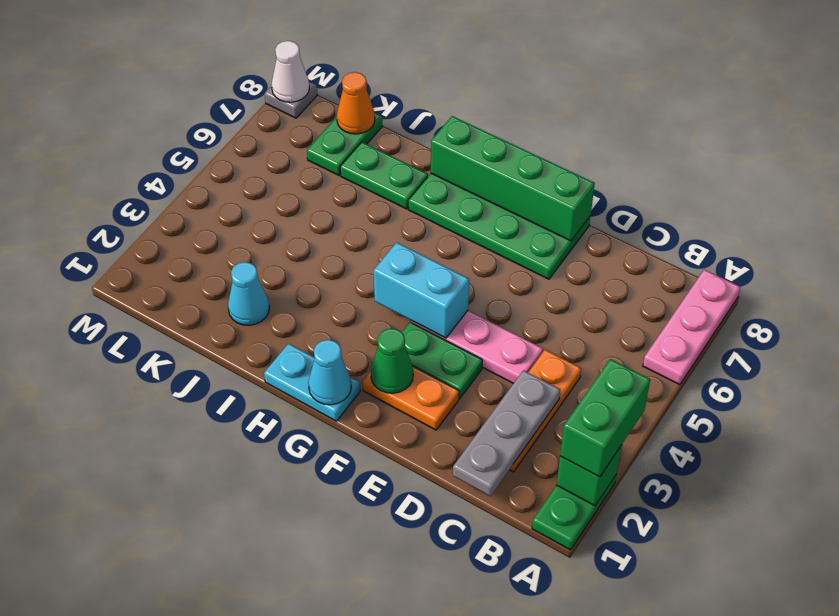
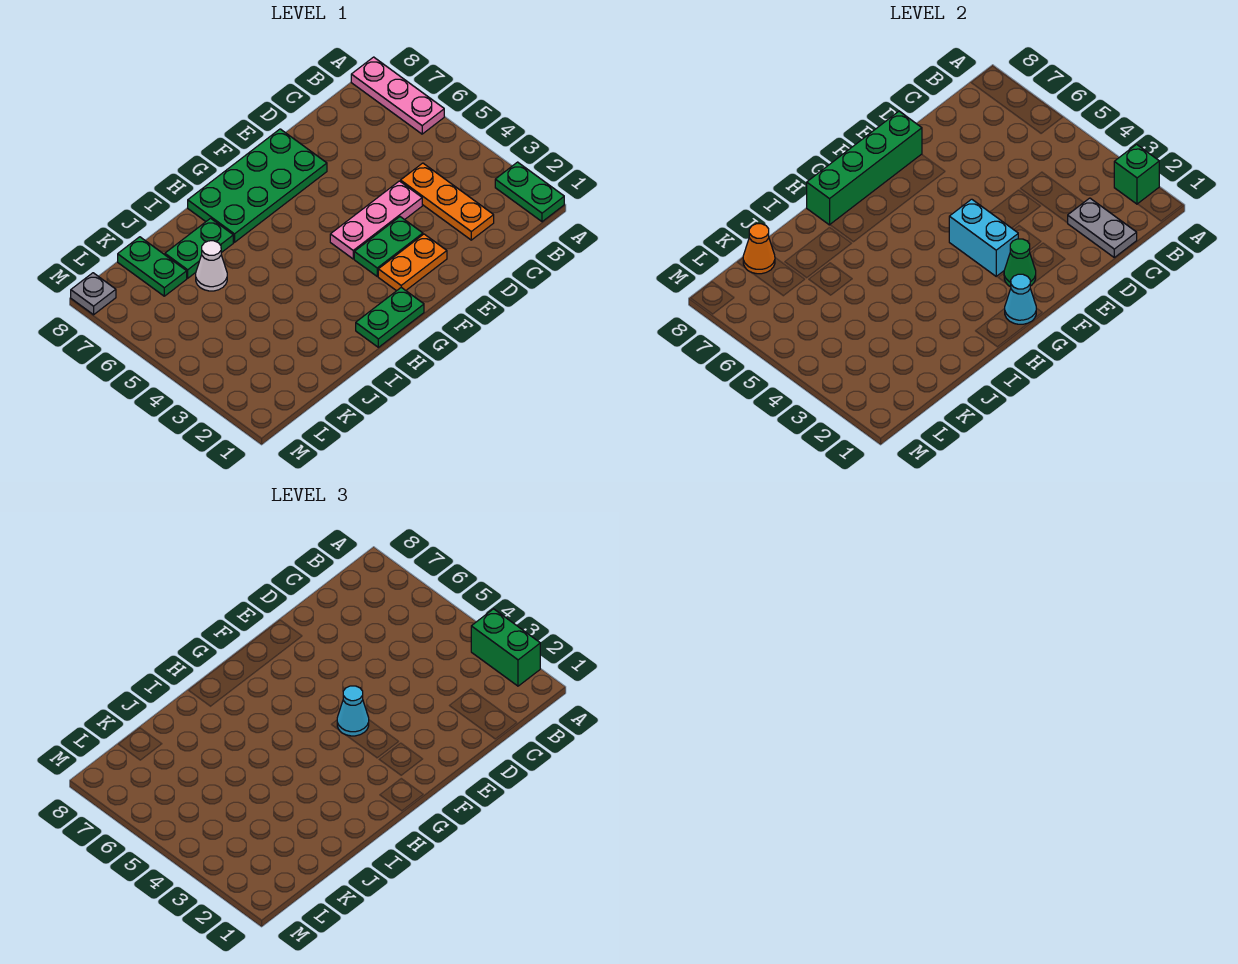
grey 1x3 plate [453,370,560,496] -> grey 1x2 plate [1068,198,1137,257]
cyan 1x2 brick [374,242,469,338] -> cyan 1x2 brick turned to [949,199,1018,276]
cyan 1x2 plate [264,344,360,421] -> green 1x2 plate [356,287,424,347]
cyan 1x1 cone [228,262,269,325] -> cyan 1x1 cone moved to [337,686,369,736]
white 1x1 cone [272,41,309,102] -> white 1x1 cone moved to [196,241,227,291]

